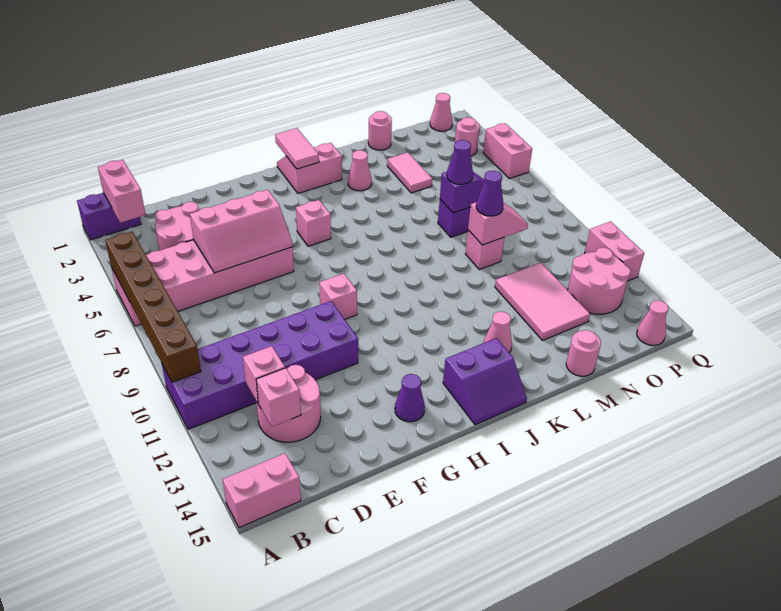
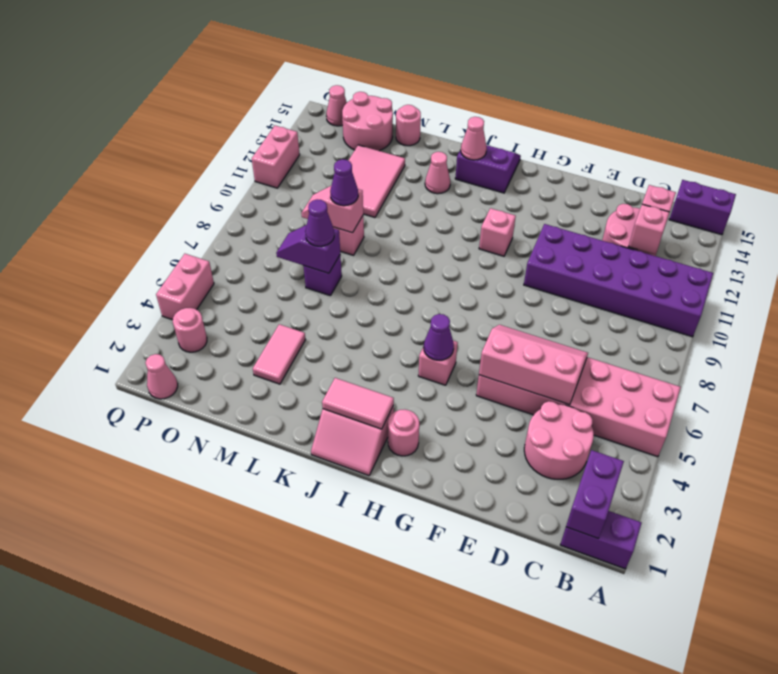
brown 1x6 brick [105,232,201,382] -> none
pink 1x2 brick [222,453,301,528] -> purple 1x2 brick [669,180,736,235]
pink 1x2 brick [98,160,145,223] -> purple 1x2 brick [566,450,624,538]
pink 1x1 brick [319,274,357,319] -> pink 1x1 brick moved to [479,208,516,256]
purple 1x1 cone [395,374,425,422] -> purple 1x1 cone moved to [424,314,454,360]
pink 1x2 tile [275,128,319,169] -> pink 1x2 tile turned to [322,378,394,429]
pink 1x1 cone [348,150,372,191] -> pink 1x1 cone moved to [461,117,487,160]
pink 1x1 round brick [368,111,392,150] -> pink 1x1 round brick moved to [388,409,419,456]
pink 2x2 round brick [568,248,631,314] -> pink 2x2 round brick moved to [342,92,393,151]

